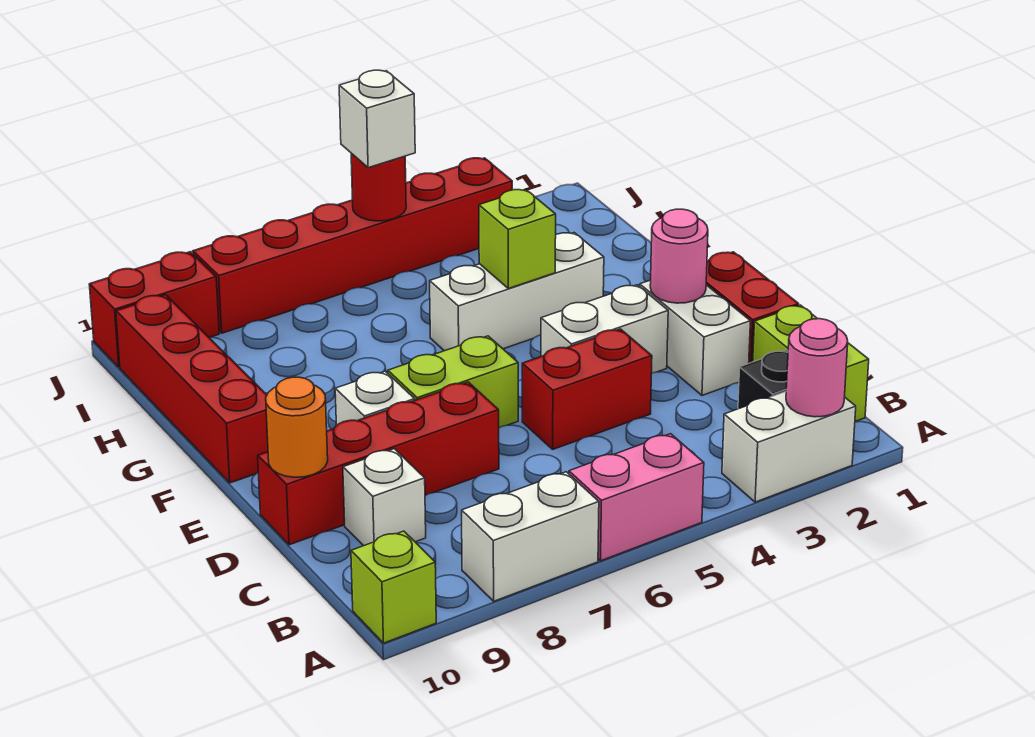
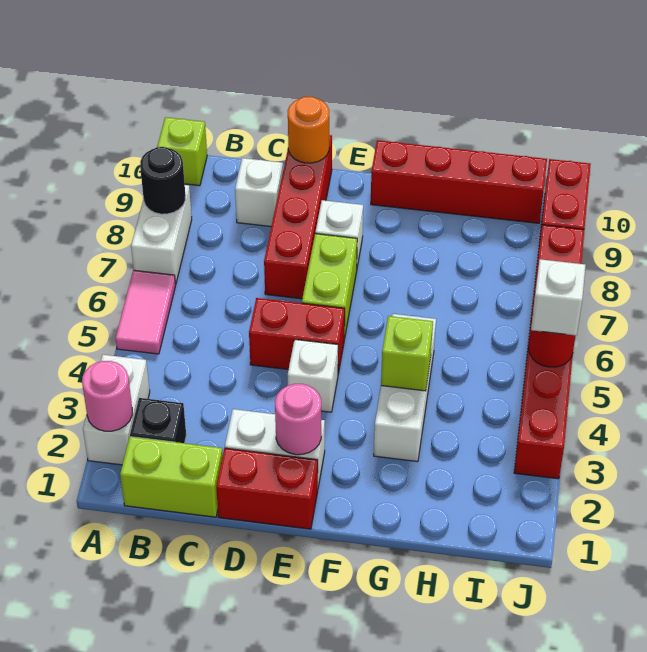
pink 1x2 brick [569,434,704,561] -> pink 1x2 tile [115,270,176,354]
none -> black 1x1 round brick [140,147,186,214]
red 1x2 brick [522,329,652,449] -> red 1x2 brick turned to [249,298,345,374]
white 1x2 brick [541,285,668,373] -> white 1x1 brick [288,340,338,412]

